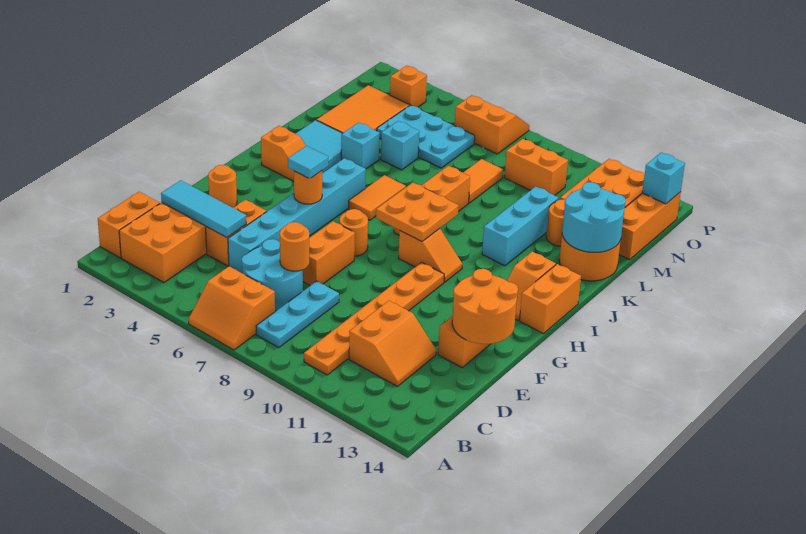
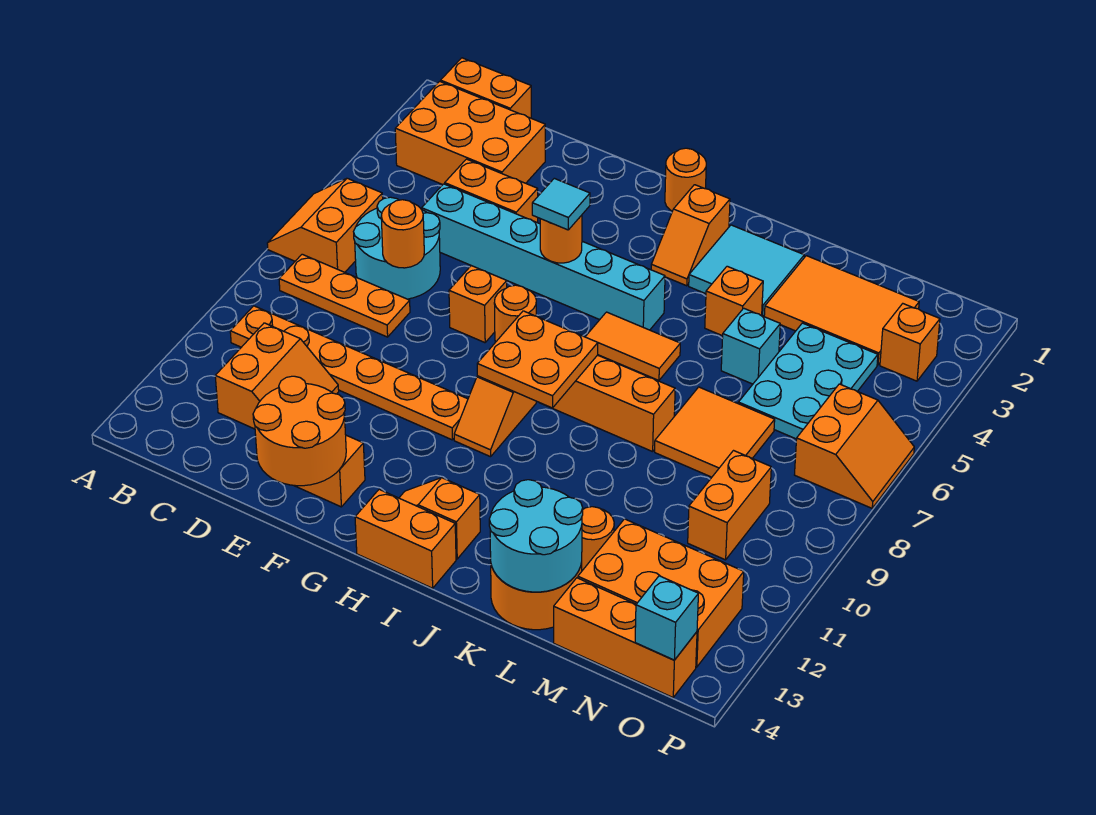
cyan 1x3 plate [256,281,339,348] -> orange 1x3 plate [279,254,410,337]
orange 2x2 slope [349,301,436,387] -> orange 2x2 slope turned to [215,323,339,429]
cyan 1x3 tile [161,180,246,238] -> none
orange 1x2 brick [303,221,355,286] -> orange 1x1 brick [449,266,507,343]
orange 1x1 round brick [208,165,237,208] -> orange 1x1 round brick moved to [665,148,706,211]
cyan 1x3 brick [482,186,558,266] -> none
cyan 1x1 brick [341,123,380,169] -> orange 1x1 brick [705,266,763,336]
orange 1x2 tile [463,159,503,203] -> orange 2x2 tile [655,387,775,477]

